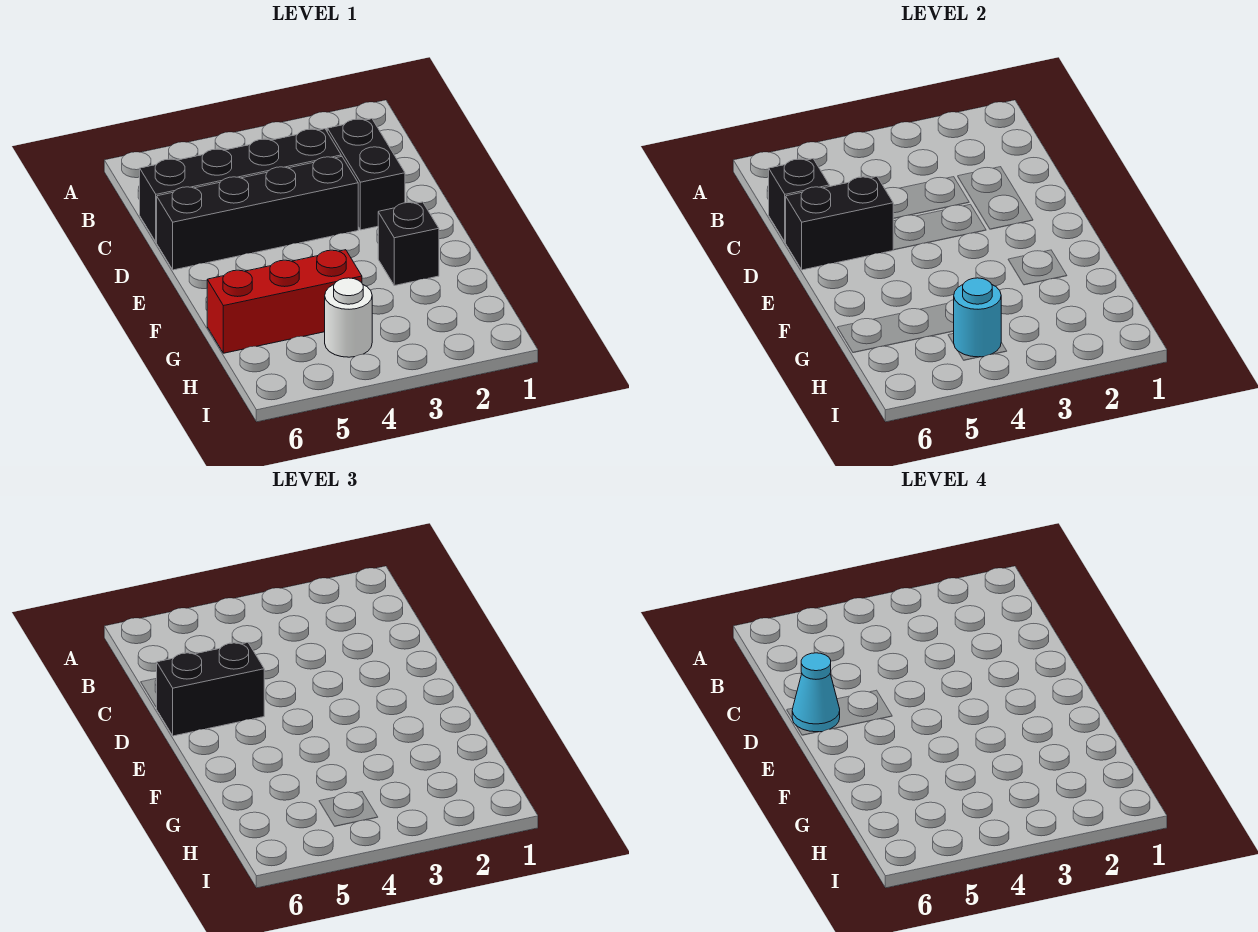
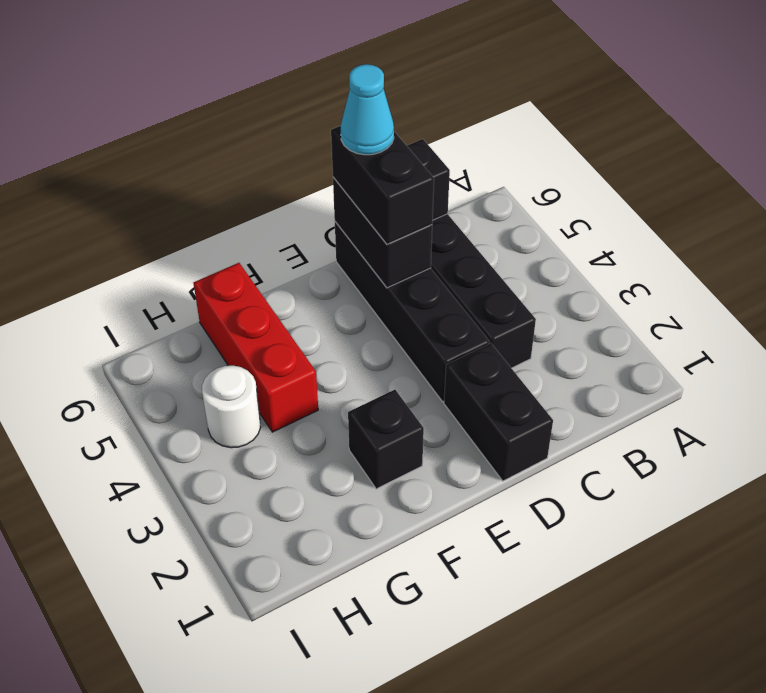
black 1x2 brick [327,119,405,230] -> black 1x2 brick turned to [444,343,553,481]
cyan 1x1 round brick [954,278,1001,357] -> none

